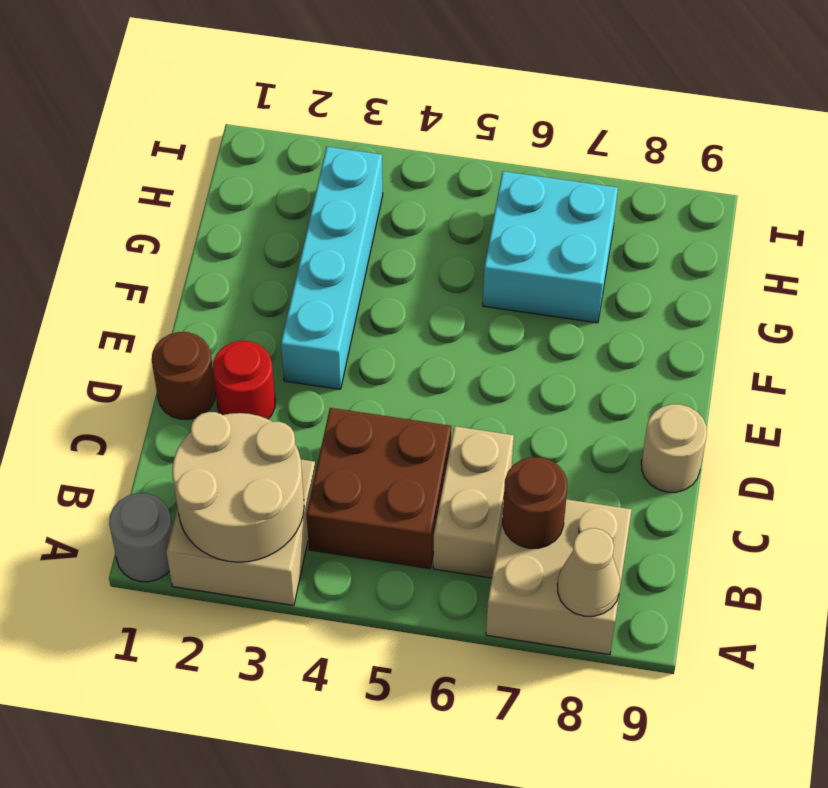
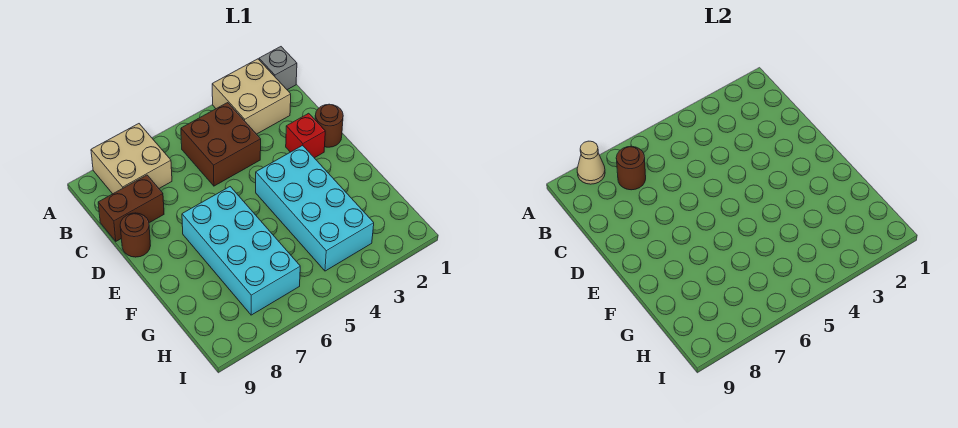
grey 1x1 round brick [109,493,172,582] -> grey 1x1 brick [259,47,297,90]
tan 2x2 round brick [172,412,304,562] -> none
tan 1x2 brick [433,426,514,578] -> none
none -> brown 1x2 brick [98,175,164,241]
red 1x1 round brick [213,341,275,419] -> red 1x1 brick [286,113,325,158]
tan 1x1 round brick [641,404,707,492] -> brown 1x1 round brick [120,213,151,257]
cyan 1x4 brick [281,147,383,389] -> cyan 2x4 brick [256,145,374,271]
cyan 2x2 brick [483,171,618,323] -> cyan 2x4 brick [182,187,300,315]

